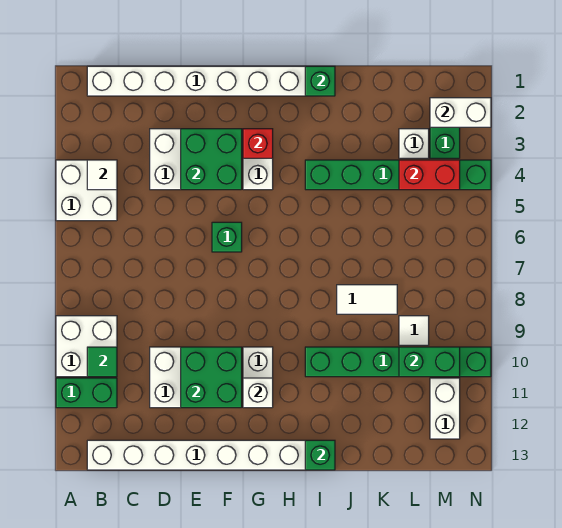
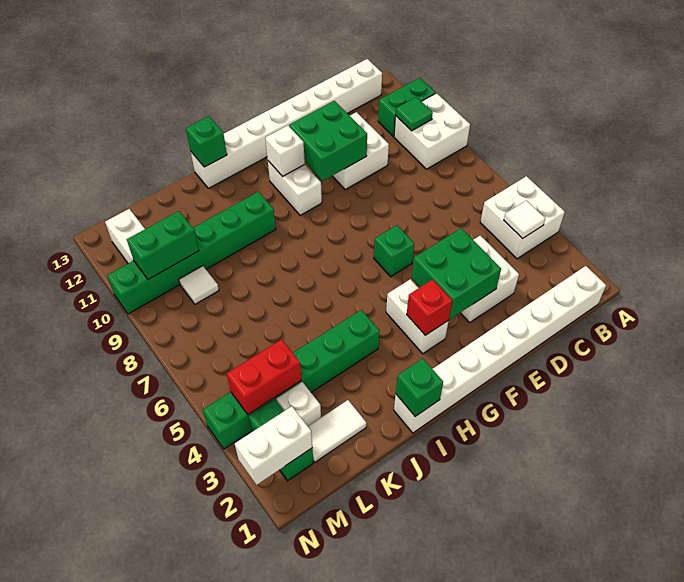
white 1x2 tile [337,285,397,314] -> white 1x2 tile moved to [308,400,366,462]

